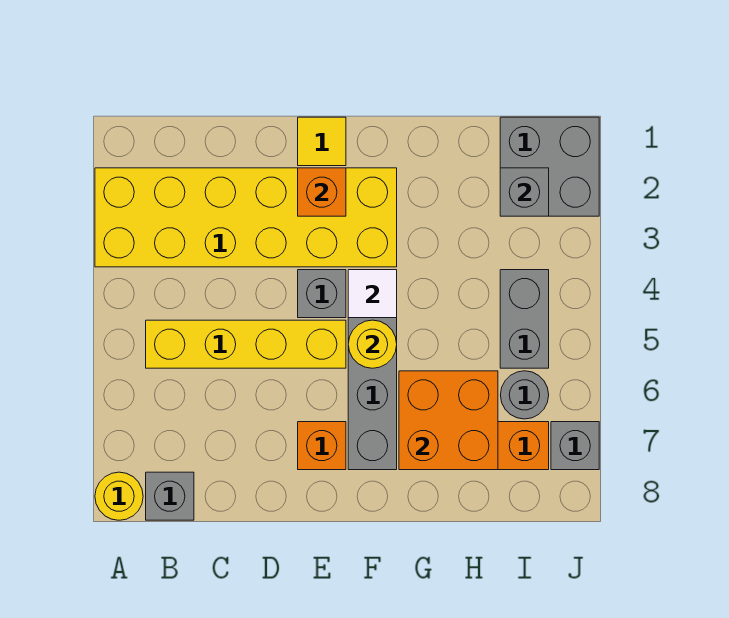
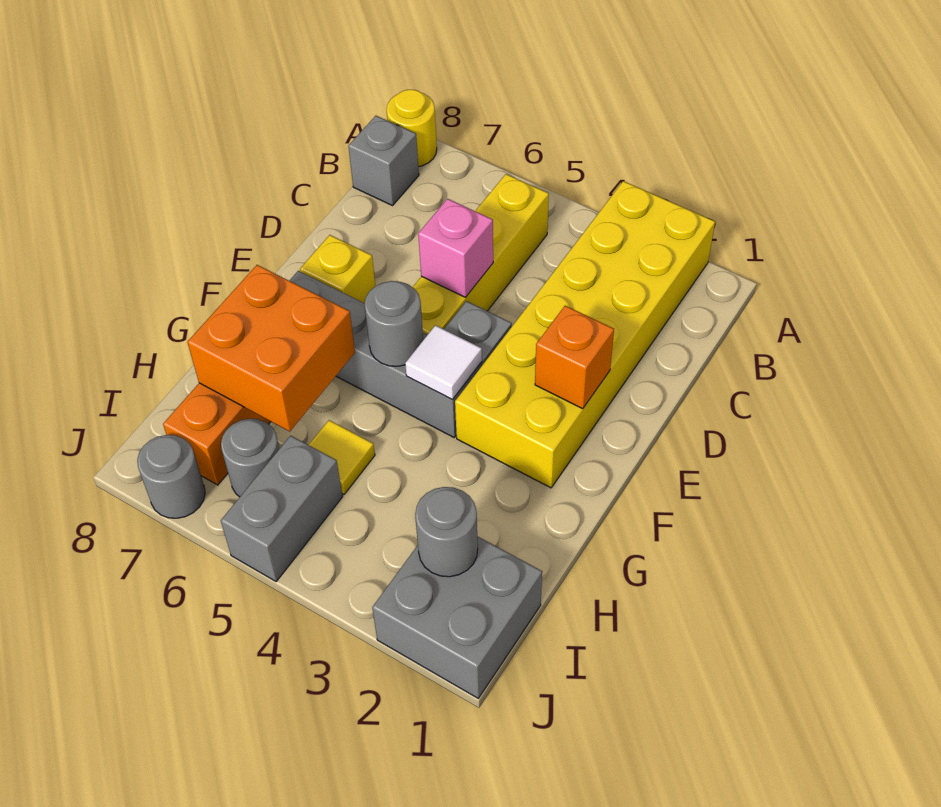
none -> pink 1x1 brick [418,199,493,297]
yellow 1x1 tile [298,117,346,166] -> yellow 1x1 tile moved to [309,420,375,494]
orange 1x1 brick [298,422,346,470] -> yellow 1x1 brick [300,235,375,303]
yellow 1x1 round brick [348,320,397,368] -> grey 1x1 round brick [365,281,423,366]
grey 1x1 brick [500,168,549,216] -> grey 1x1 round brick [415,487,478,577]
grey 1x2 brick [500,270,549,368] -> grey 1x2 brick turned to [221,436,343,582]
grey 1x1 brick [551,422,599,470] -> grey 1x1 round brick [137,435,205,518]

